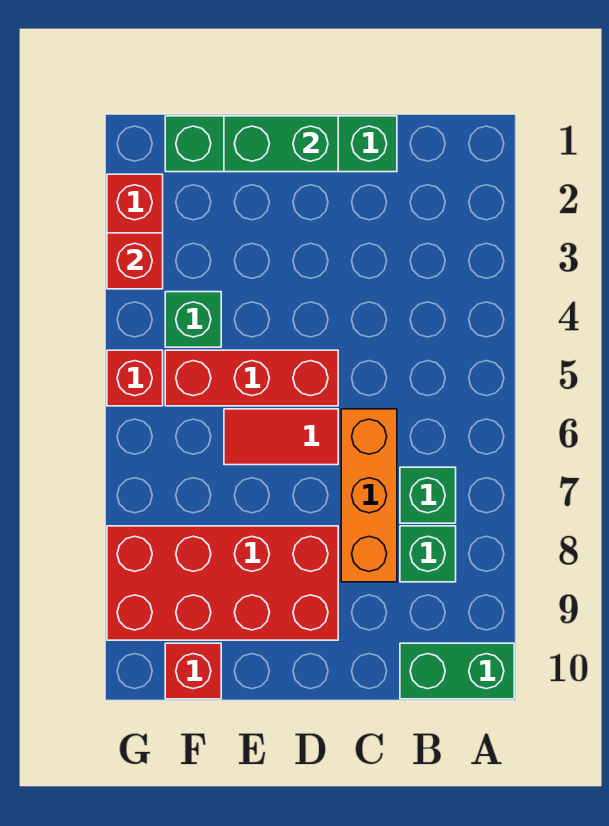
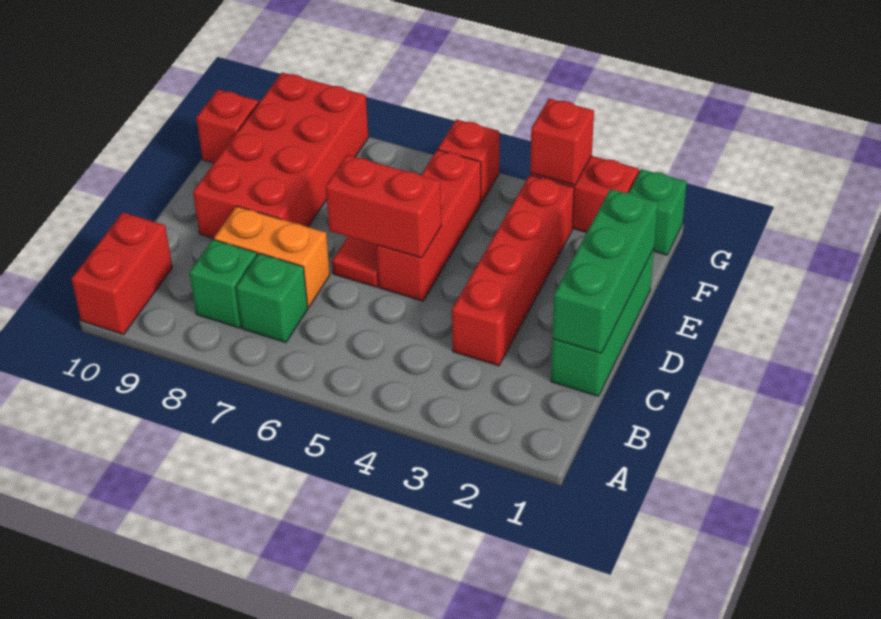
green 1x2 brick [400,643,514,699] -> red 1x2 brick [71,212,172,334]
green 1x4 brick [165,116,397,172] -> green 1x3 brick [551,248,654,396]
none -> red 1x4 brick [452,175,574,366]
orange 1x3 brick [341,409,397,582] -> orange 1x2 brick [214,206,330,307]
green 1x2 brick [224,116,338,172] -> green 1x3 brick [552,189,658,353]
none -> red 1x2 brick [326,155,441,258]
green 1x1 brick [165,292,221,347] -> green 1x1 brick moved to [629,169,687,255]

